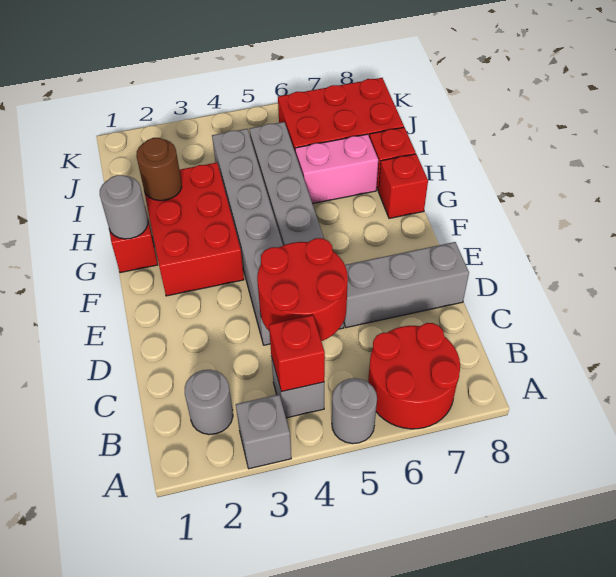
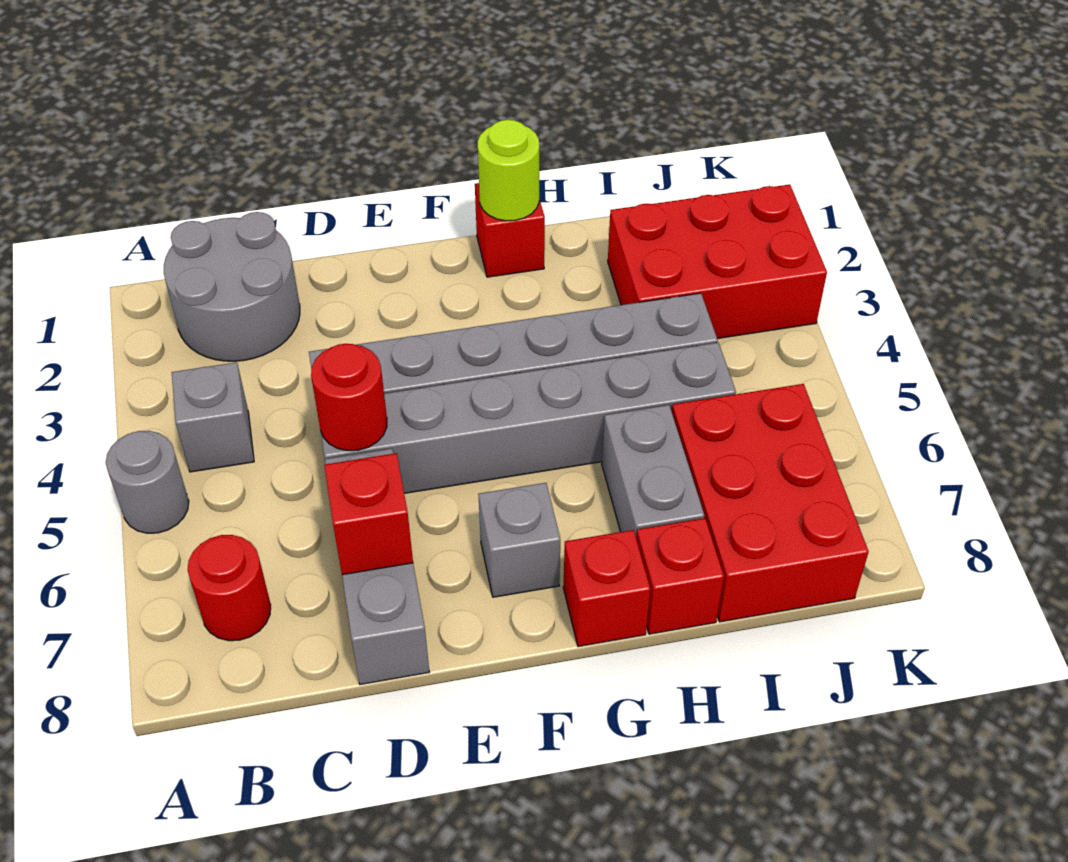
grey 1x1 brick [236,395,291,469] -> grey 1x1 brick moved to [478,483,560,597]
red 2x2 round brick [368,323,460,429] -> red 1x1 round brick [187,535,271,641]
grey 1x1 round brick [185,370,233,435] -> grey 2x2 round brick [164,212,300,361]
red 1x1 brick [269,315,325,392] -> red 1x1 brick moved to [324,453,413,575]
red 2x2 round brick [257,238,348,341] -> red 1x1 round brick [311,344,387,451]
red 2x3 brick [144,163,244,296] -> red 2x3 brick moved to [608,185,827,339]
grey 1x1 round brick [100,175,148,239] -> lime 1x1 round brick [478,120,539,221]
brown 1x1 round brick [136,138,182,201] -> none
pink 1x2 brick [295,134,378,204] -> grey 1x2 brick [602,405,705,537]

